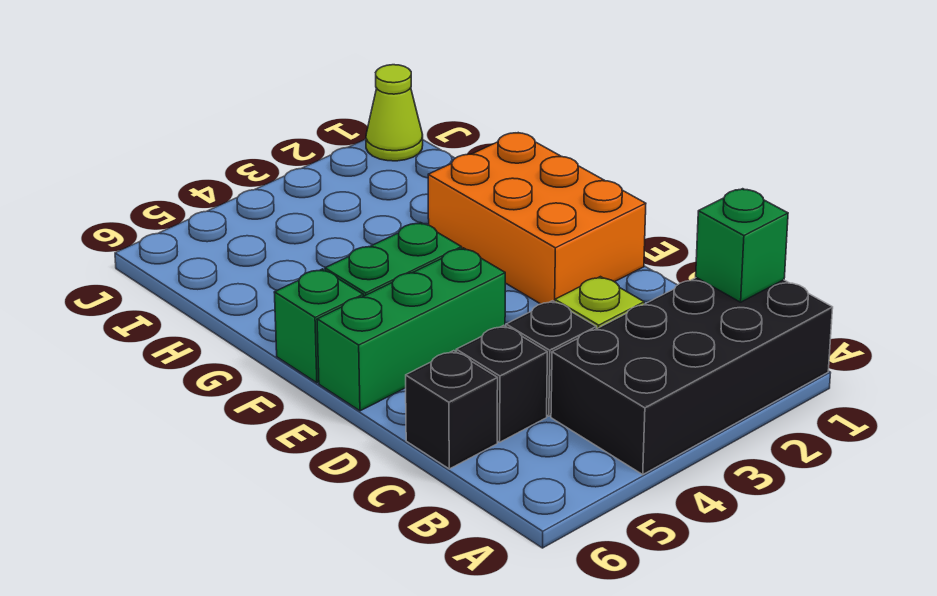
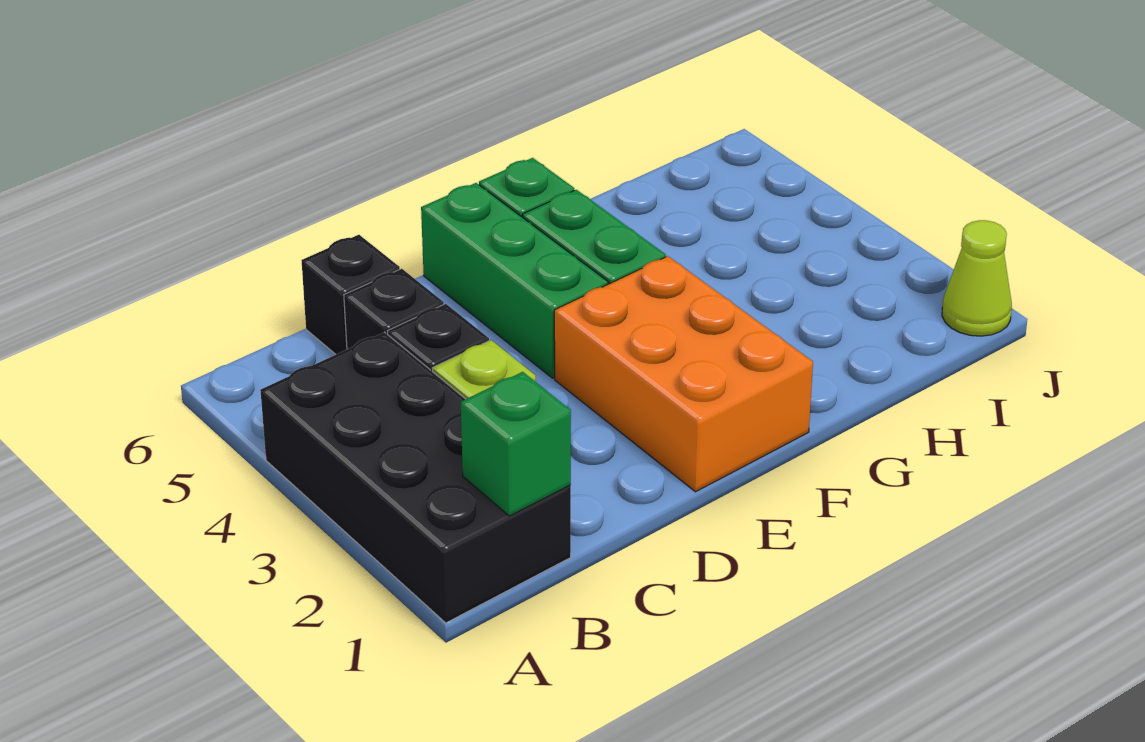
orange 2x3 brick [428,133,646,304] -> orange 2x3 brick turned to [554,256,813,492]

